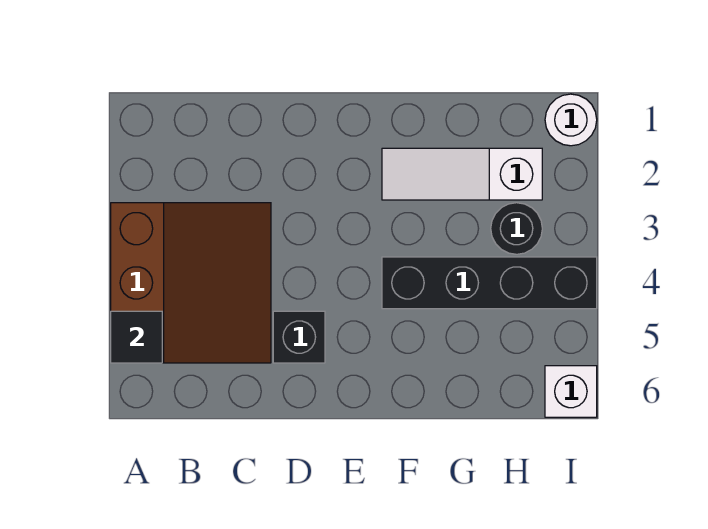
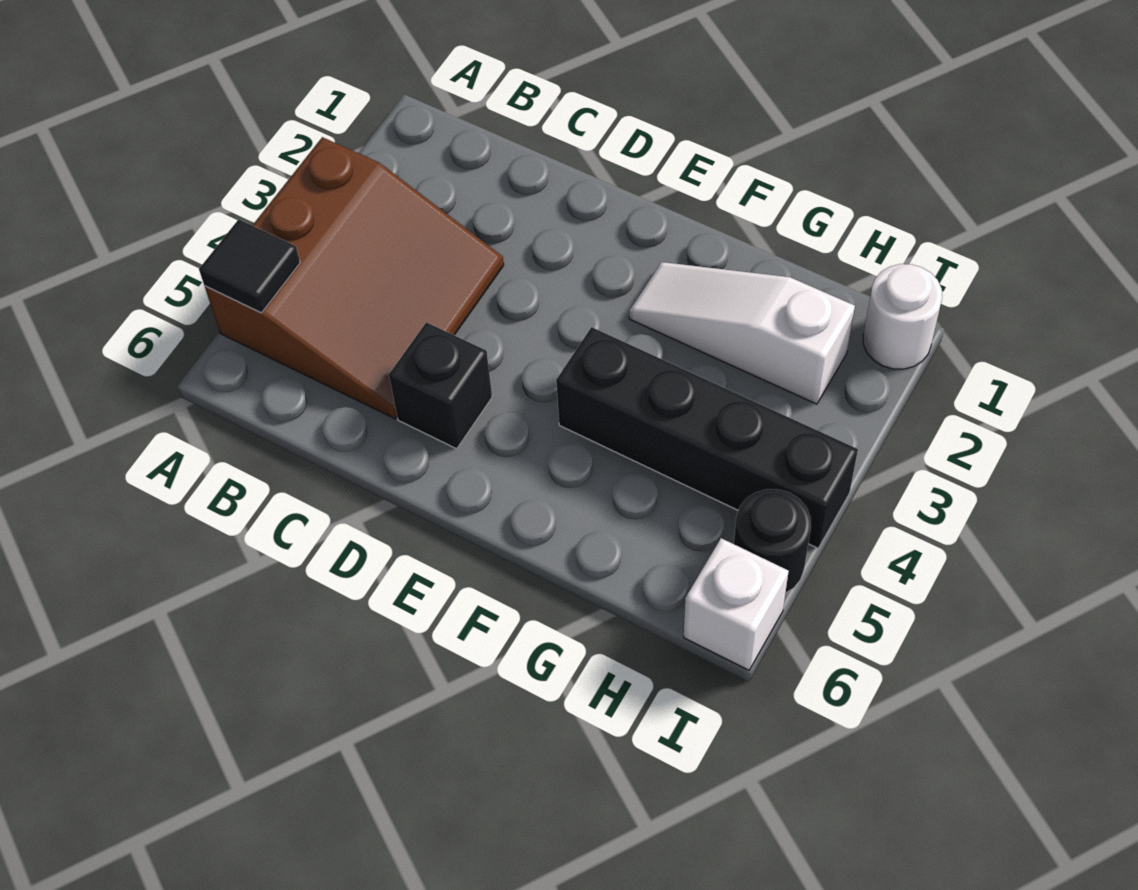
black 1x1 round brick [491,203,542,254] -> black 1x1 round brick moved to [734,489,811,593]

